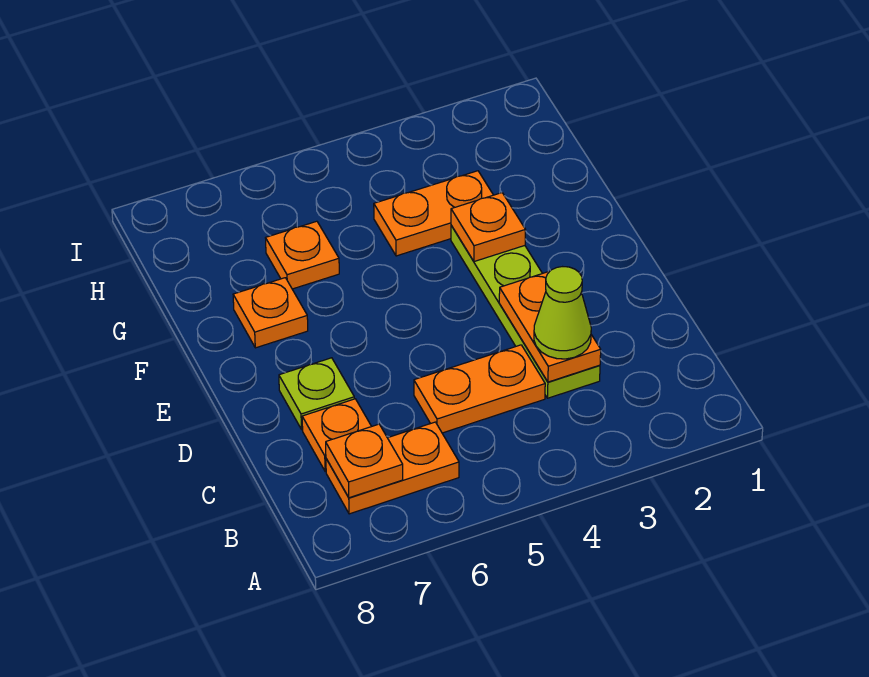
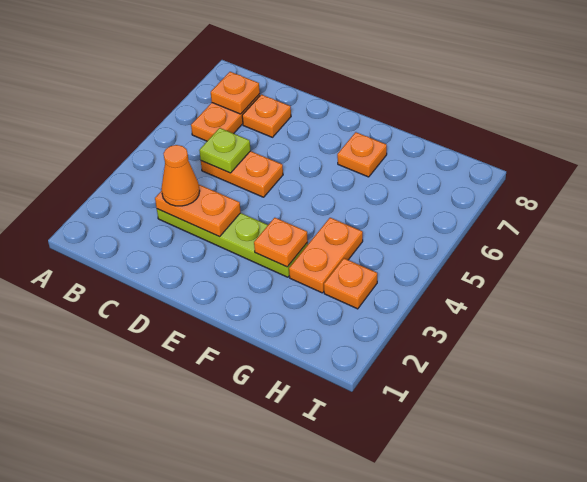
lime 1x1 cone [534,267,591,359] -> orange 1x1 cone [161,145,200,206]
orange 1x2 plate [414,345,545,433] -> orange 1x2 plate turned to [201,151,283,197]
lime 1x1 plate [279,358,354,429] -> lime 1x1 plate moved to [199,128,251,173]
orange 1x1 plate [266,221,339,289] -> orange 1x1 plate moved to [324,258,377,309]

